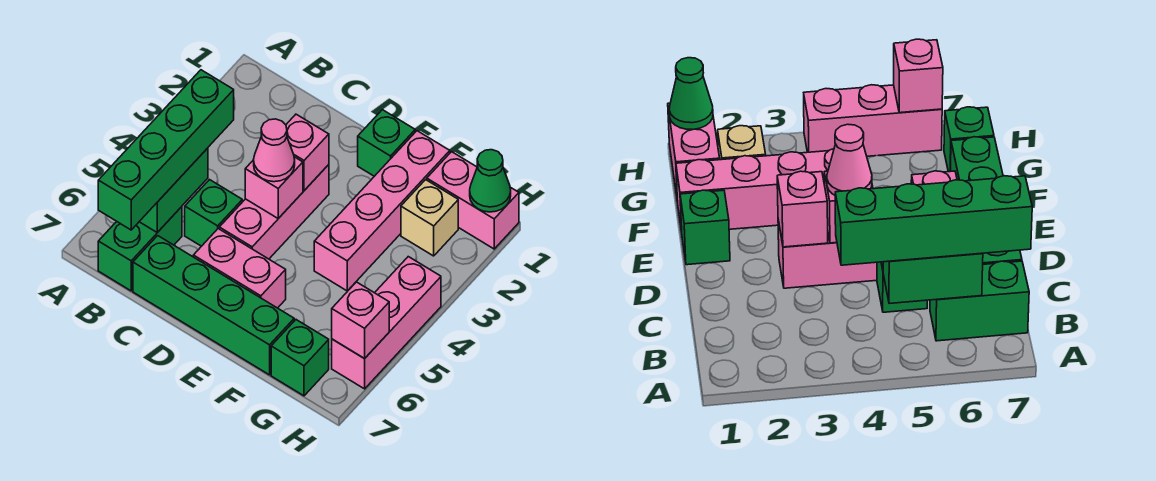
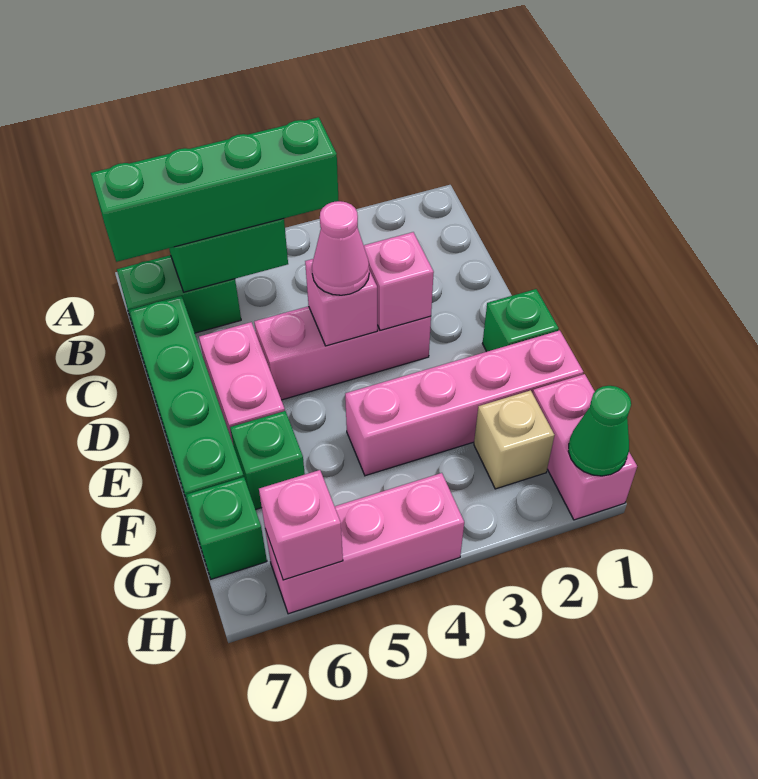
green 1x1 brick [185,180,242,246] -> green 1x1 brick moved to [230,411,305,510]

